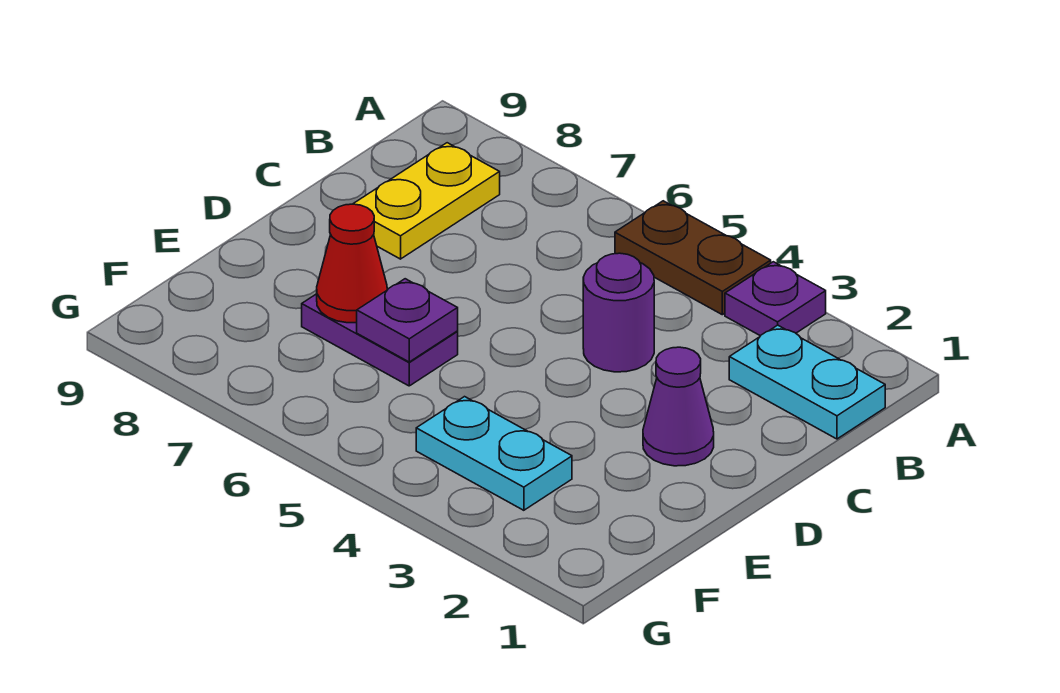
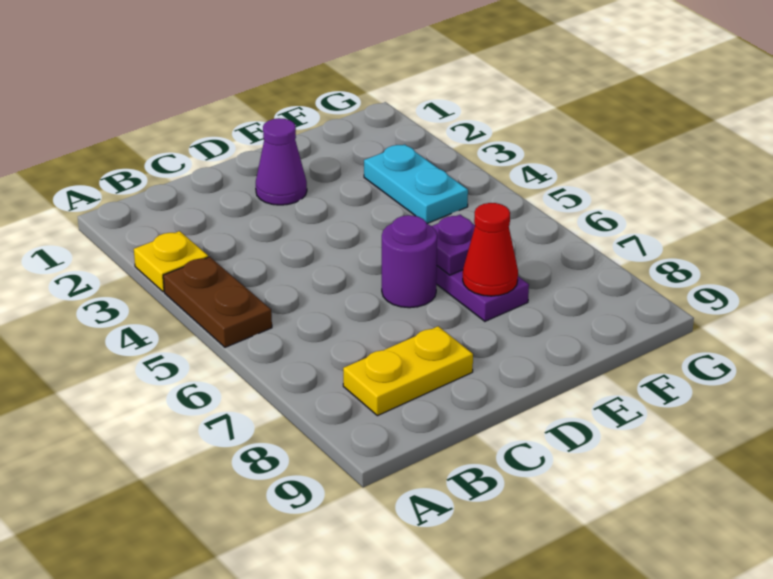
purple 1x1 plate [725,262,826,336] -> yellow 1x1 plate [134,231,208,292]
cyan 1x2 plate [729,325,885,439] -> none
purple 1x1 round brick [583,253,654,372] -> purple 1x1 round brick moved to [382,215,437,308]

